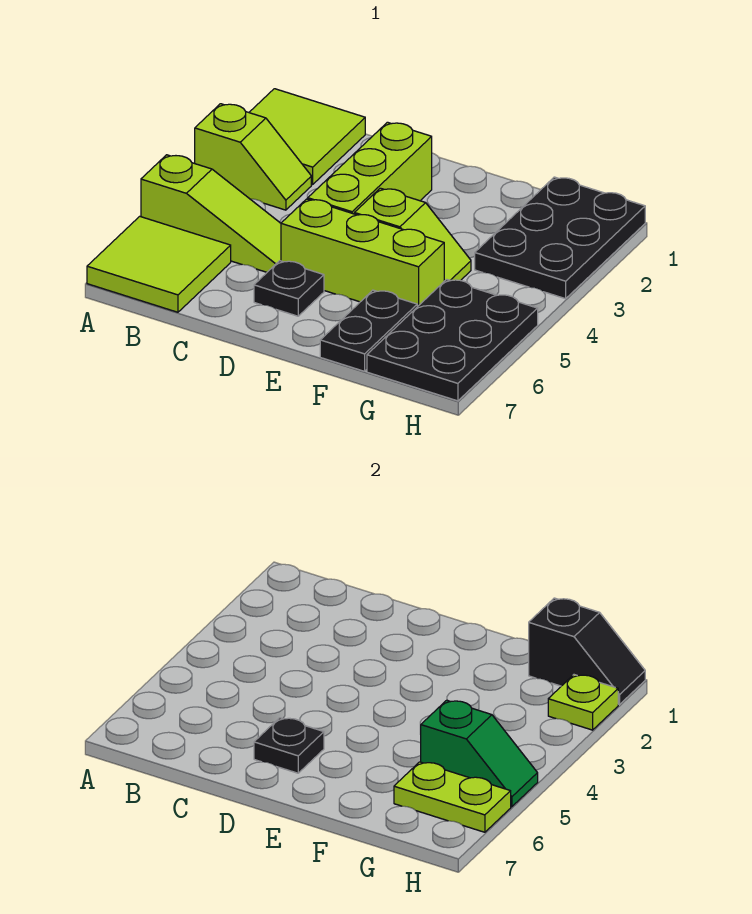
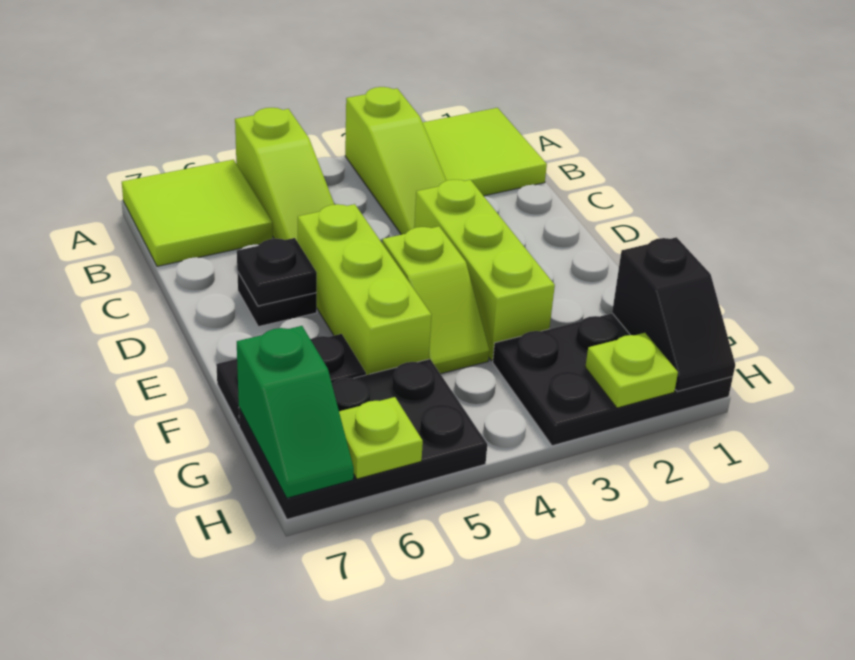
lime 1x2 slope [195,104,311,210] -> lime 1x3 slope [345,87,446,235]
lime 1x3 brick [307,122,432,214] -> lime 1x3 brick turned to [414,180,555,361]
green 1x2 slope [420,700,538,807] -> green 1x2 slope moved to [237,326,354,498]
lime 1x2 plate [394,762,511,832] -> lime 1x1 plate [339,397,423,479]

